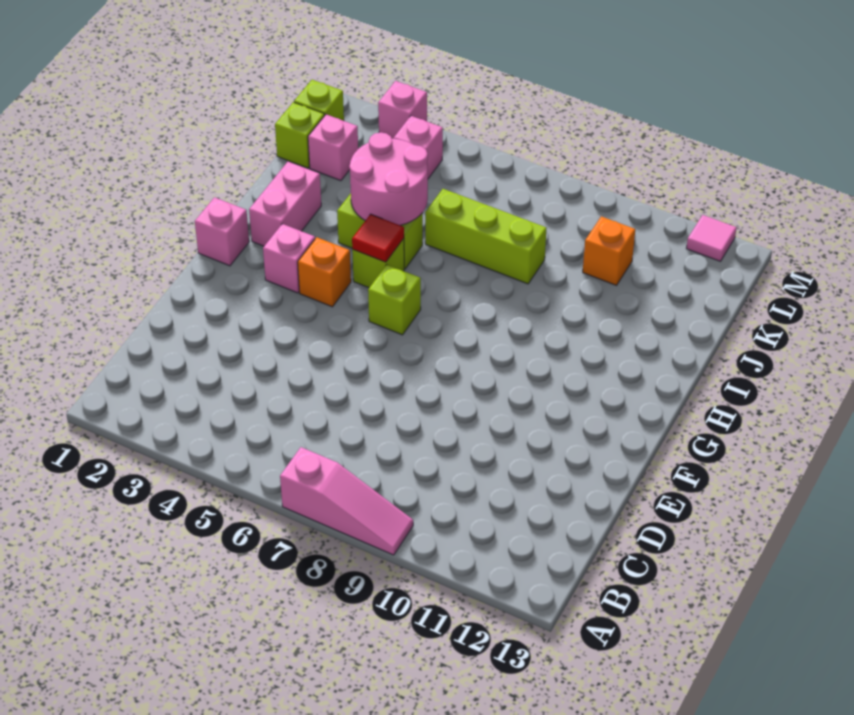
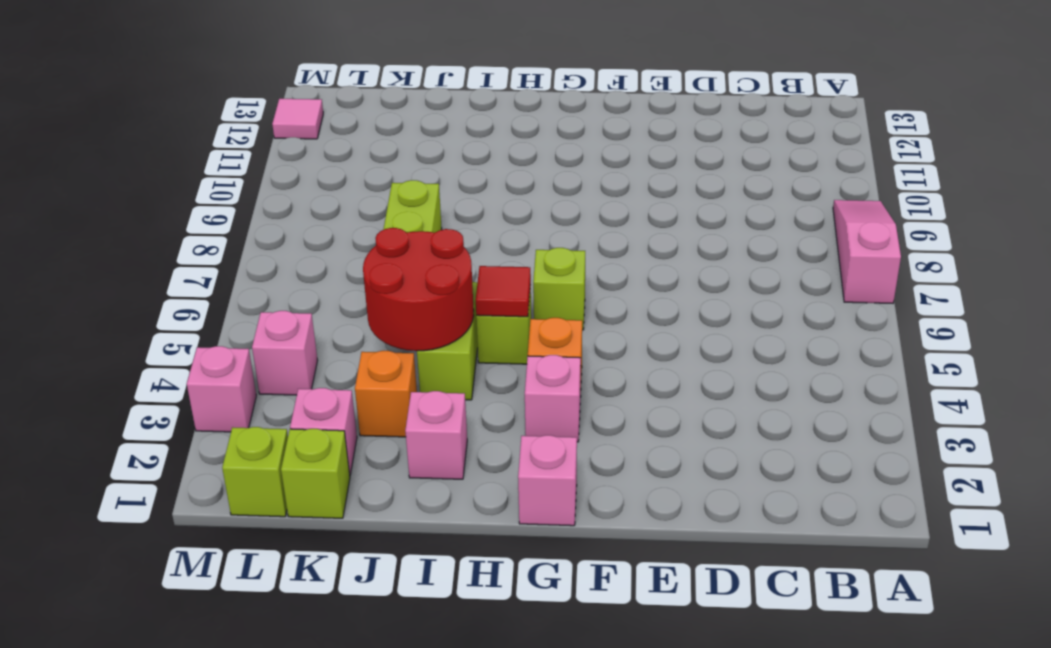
pink 1x2 brick [249,162,321,246] -> pink 1x1 brick [405,391,467,479]
pink 2x2 round brick [349,132,428,225] -> red 2x2 round brick [363,228,474,351]
orange 1x1 brick [583,216,635,285] -> orange 1x1 brick moved to [355,351,417,437]

